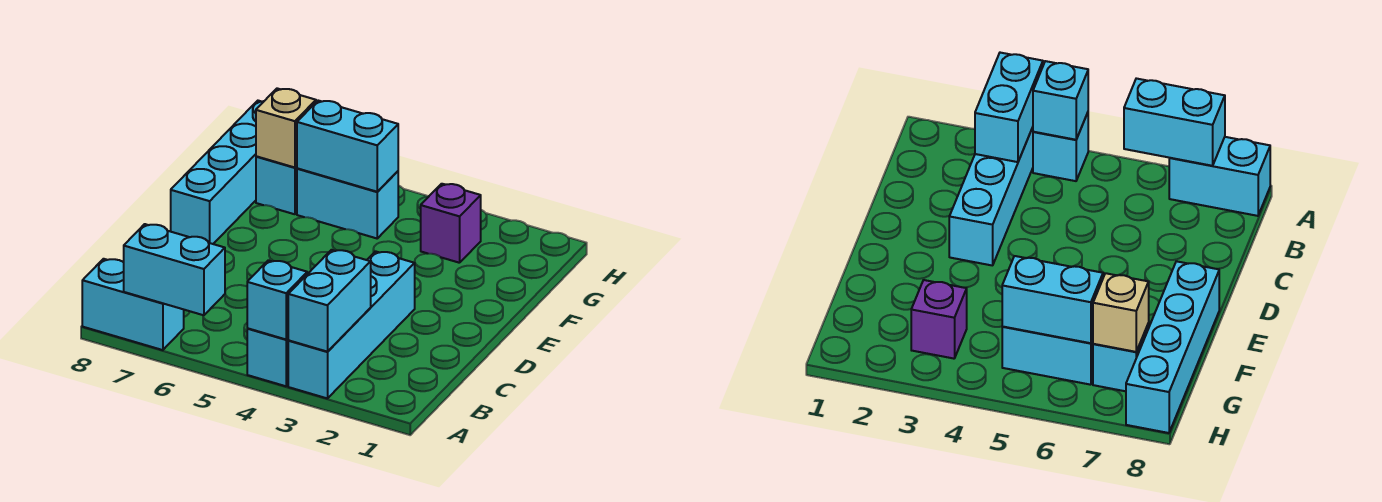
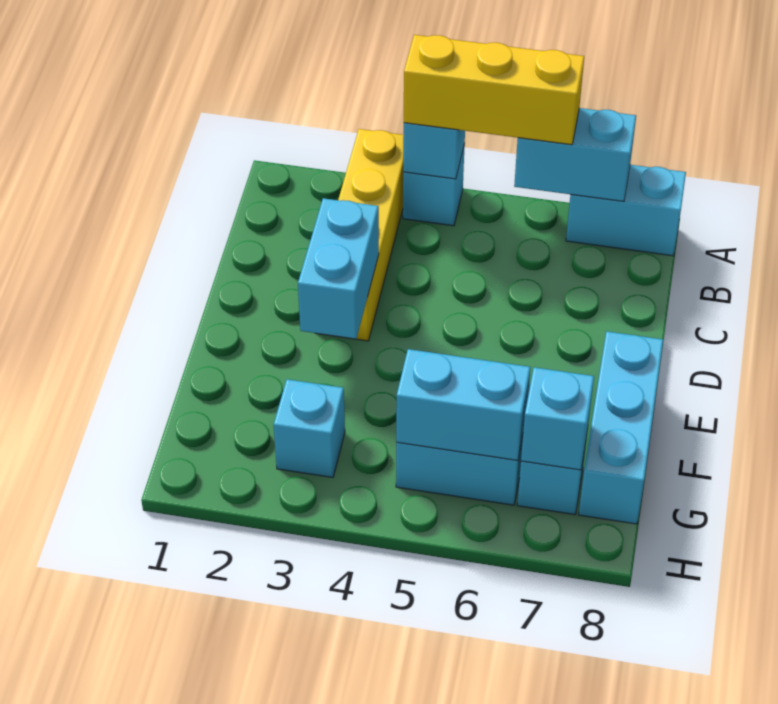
cyan 1x4 brick [288,251,415,398] -> yellow 1x4 brick [317,129,404,341]
cyan 1x2 brick [288,250,371,352] -> cyan 1x2 brick moved to [298,198,379,339]
none -> yellow 1x3 brick [404,35,584,145]
cyan 1x4 brick [171,101,264,244] -> cyan 1x3 brick [579,331,663,524]
purple 1x1 brick [421,184,481,263] -> cyan 1x1 brick [274,379,345,477]
tan 1x1 brick [256,88,316,168] -> cyan 1x1 brick [521,367,594,470]

